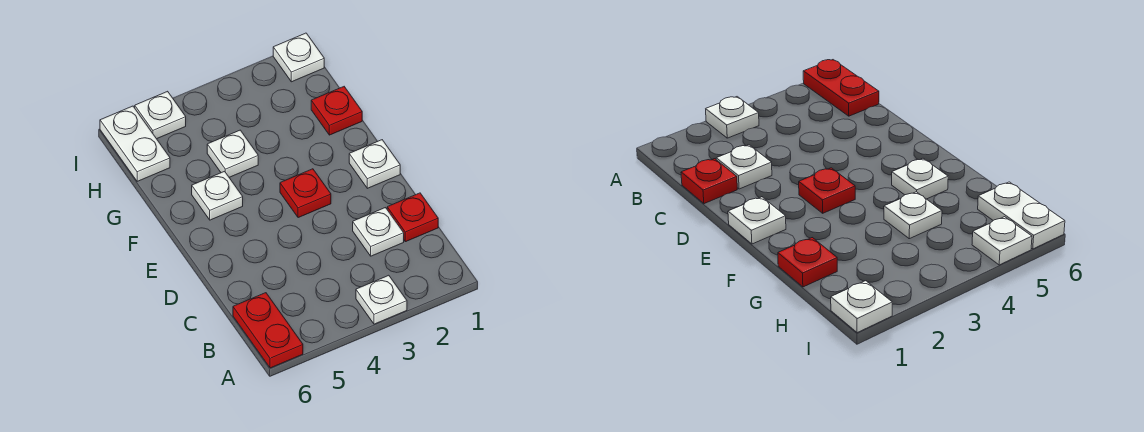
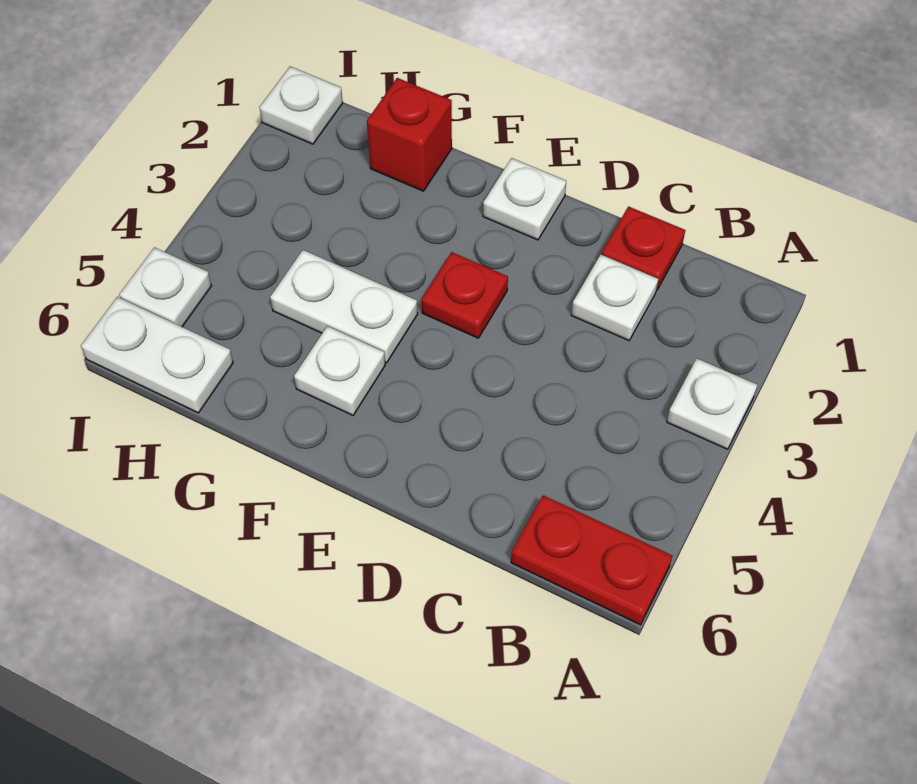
red 1x1 plate [311,87,362,135] -> red 1x1 brick [367,78,452,191]
white 1x1 plate [207,130,258,177] -> white 1x2 plate [270,250,418,363]

